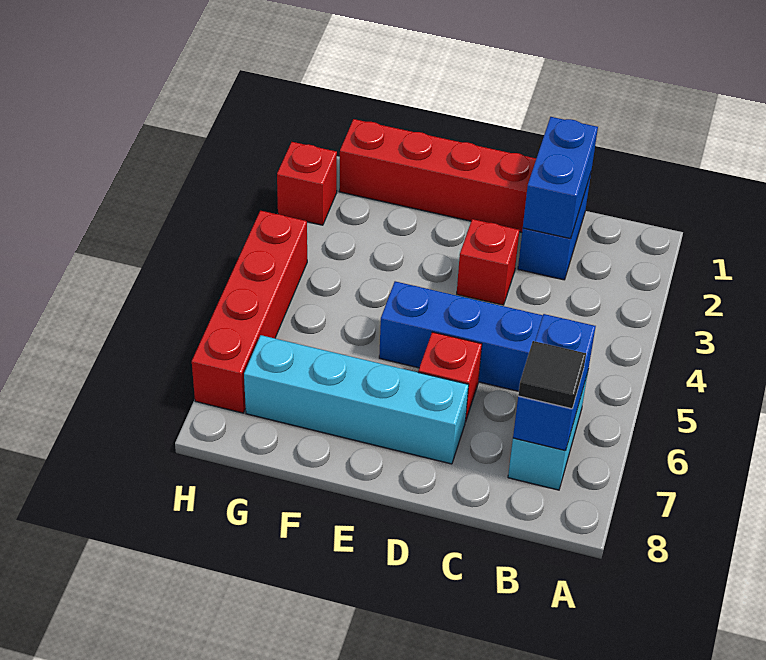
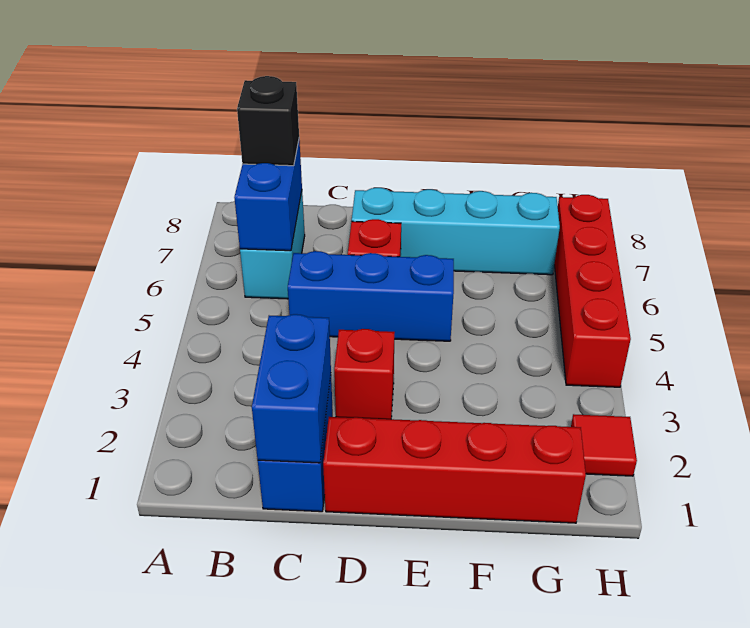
black 1x1 tile [518,341,586,409] -> black 1x1 brick [237,76,299,166]
red 1x1 brick [277,142,337,225] -> red 1x1 tile [571,414,637,476]

